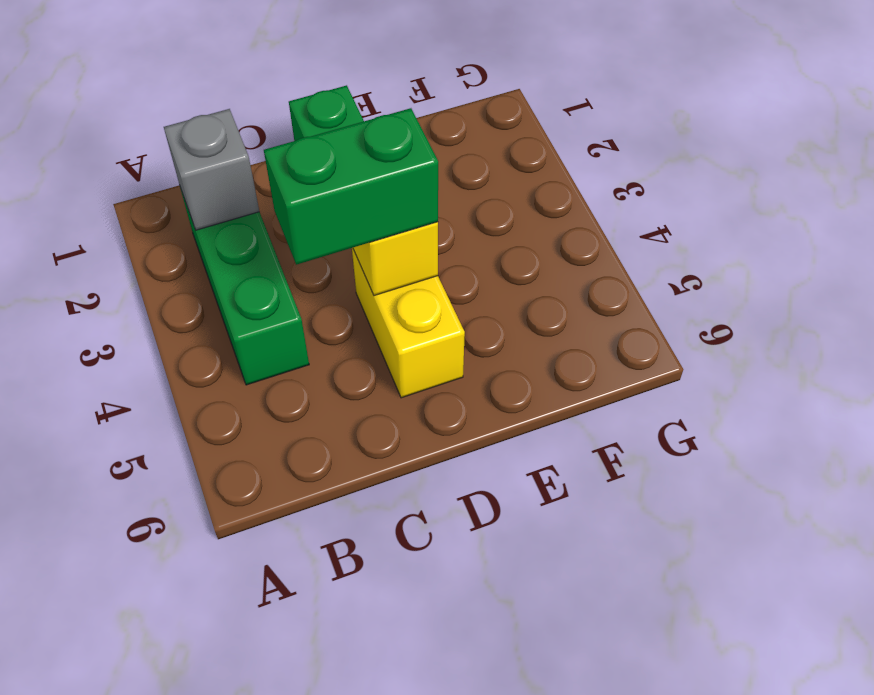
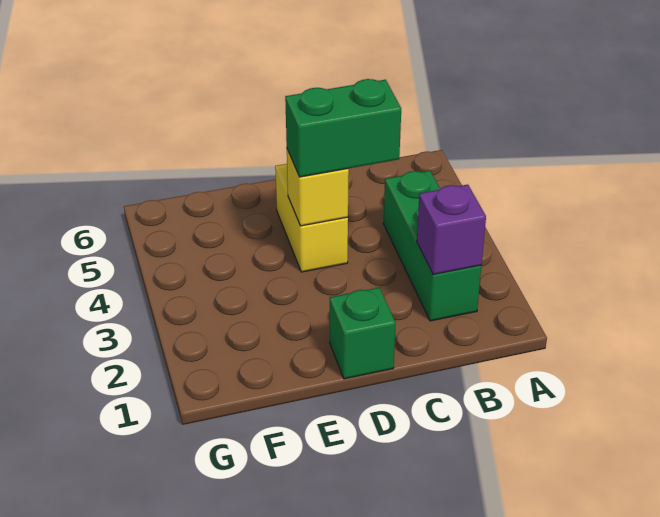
grey 1x1 brick [164,109,259,230] -> purple 1x1 brick [417,185,486,275]

